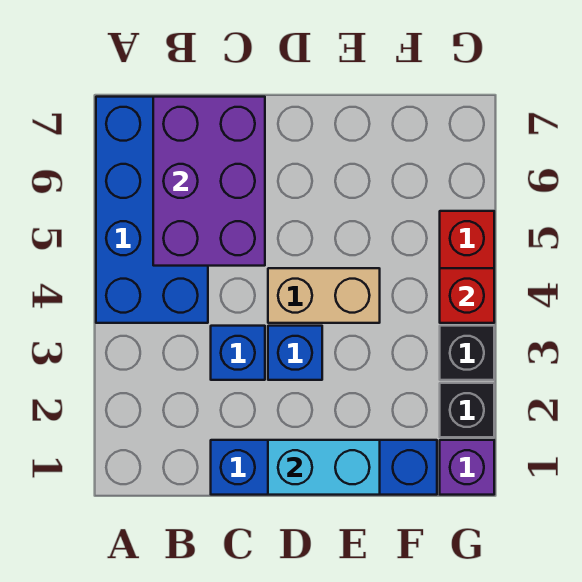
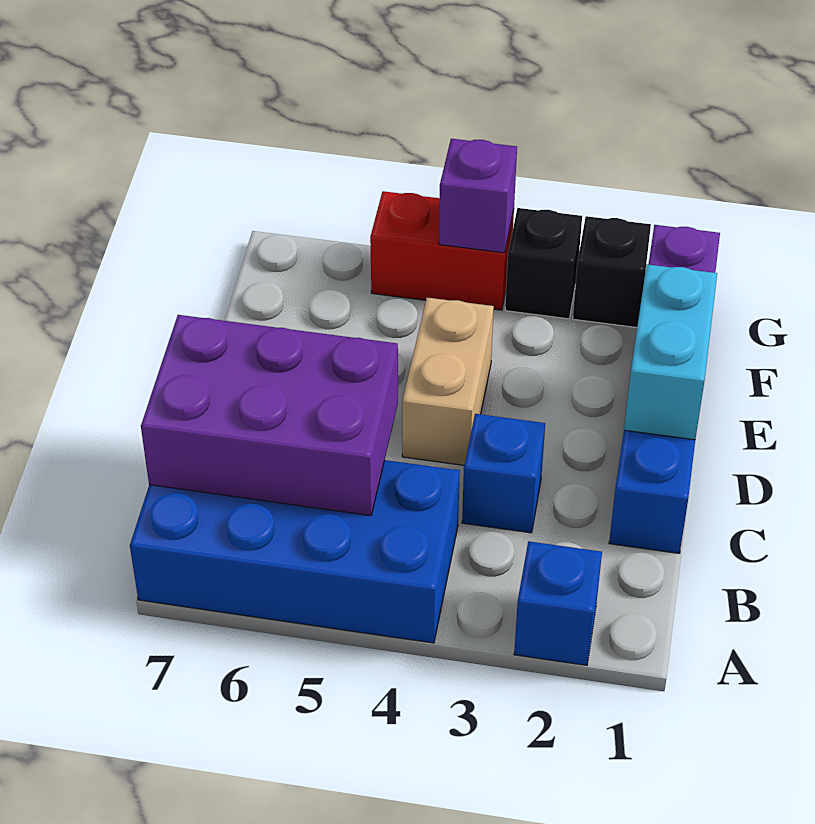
blue 1x1 brick [268,326,322,380] -> blue 1x1 brick moved to [514,541,602,665]
red 1x1 brick [440,268,494,323] -> purple 1x1 brick [439,139,517,253]

